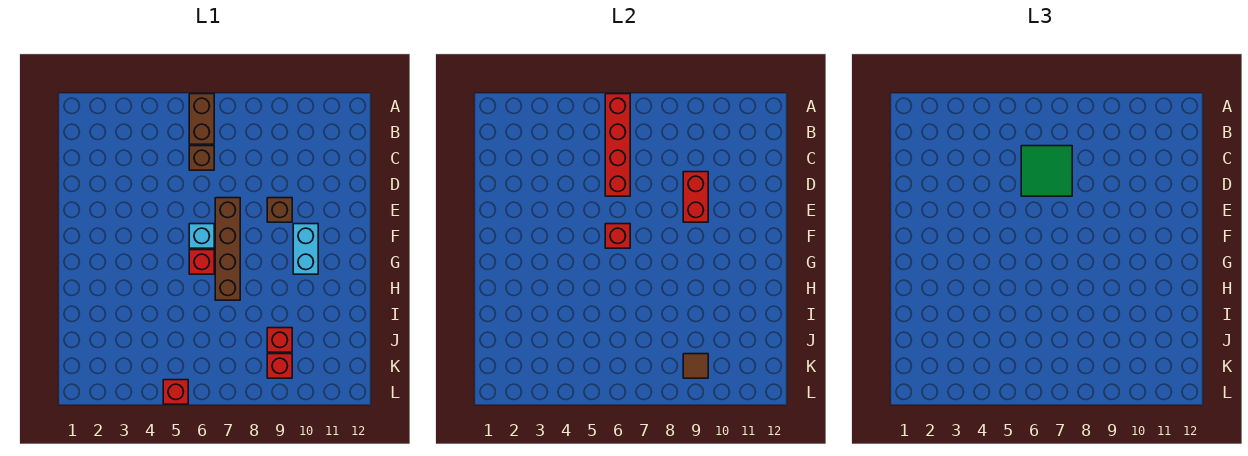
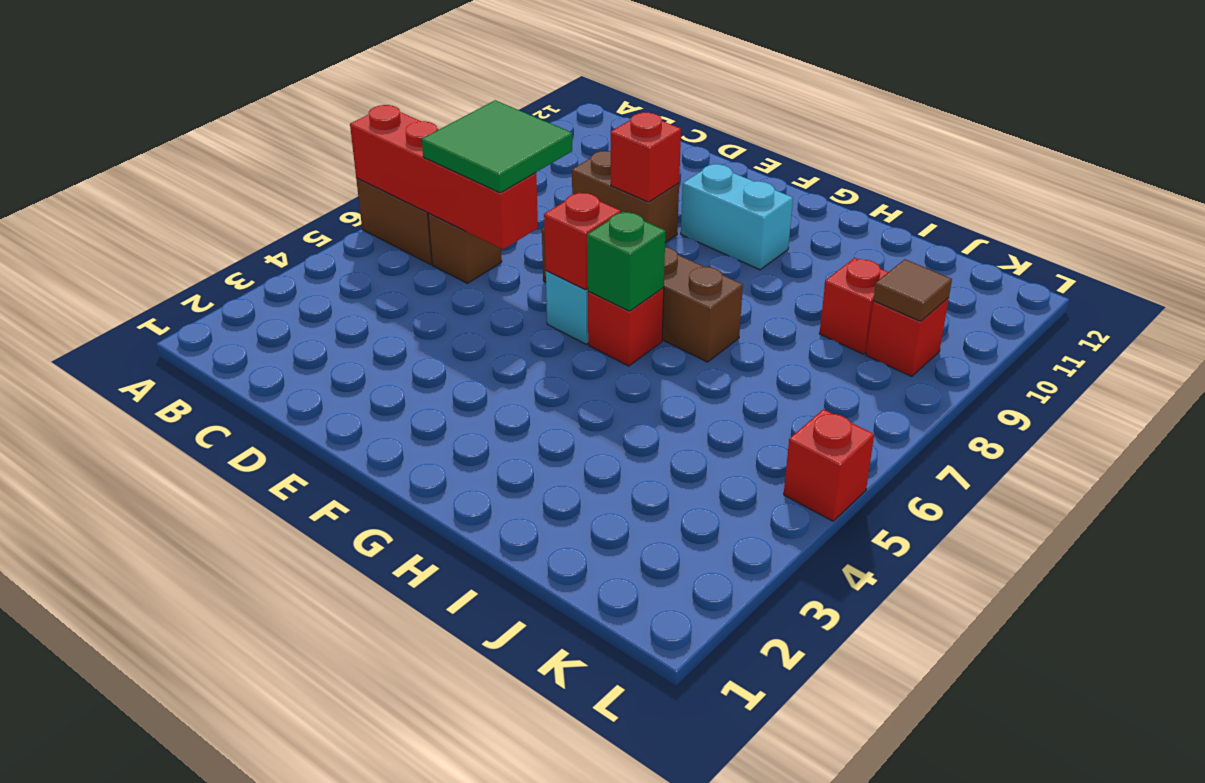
red 1x2 brick [683,172,708,222] -> red 1x1 brick [611,113,681,202]
brown 1x1 brick [267,198,292,222] -> brown 1x2 brick [572,151,679,243]
none -> green 1x1 brick [587,212,665,311]

